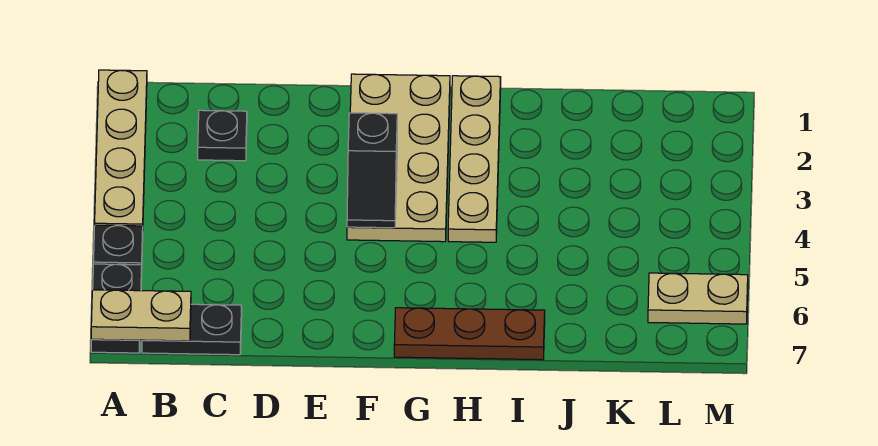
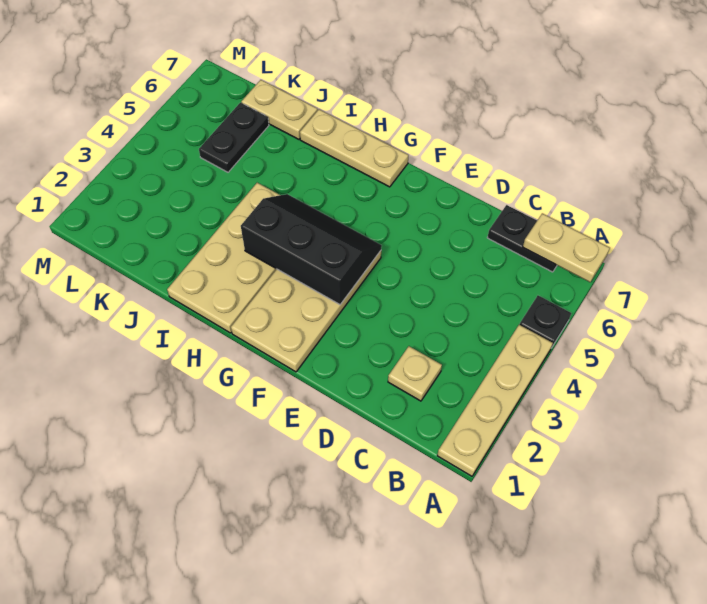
black 1x2 plate [91,264,142,353] -> black 1x2 plate moved to [199,103,269,172]
black 1x1 plate [198,110,247,161] -> tan 1x1 plate [388,346,442,401]
black 1x2 slope [347,113,397,228] -> black 2x3 slope [241,194,382,304]
brown 1x3 plate [394,308,545,360] -> tan 1x3 plate [300,109,409,187]
tan 1x4 plate [448,76,501,242] -> tan 2x4 plate [167,183,279,333]
tan 1x2 plate [648,273,748,324] -> tan 1x2 plate moved to [241,80,318,139]

